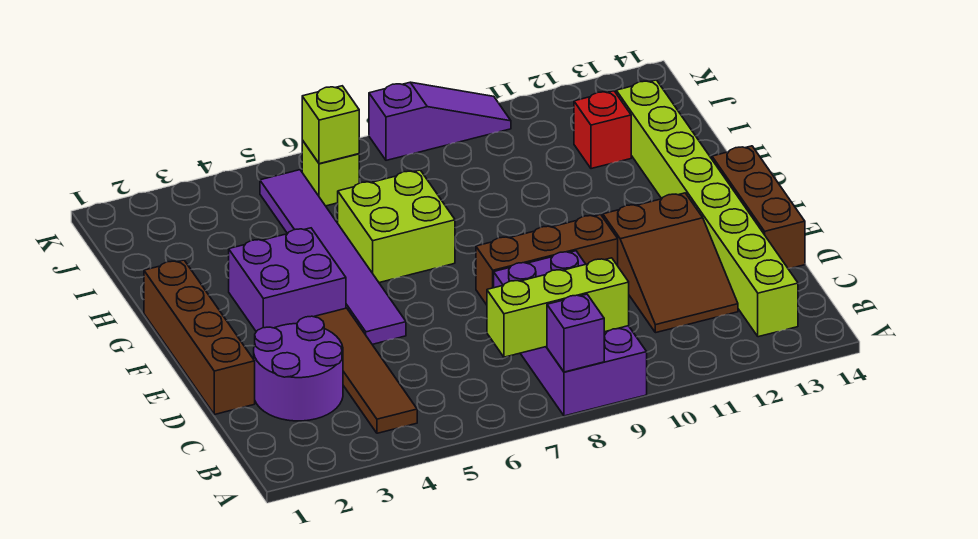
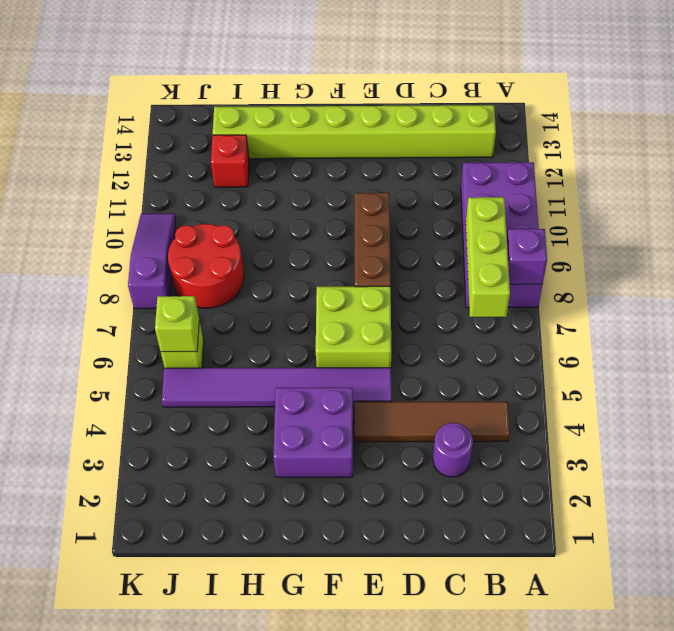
purple 2x4 brick [494,251,647,416] -> purple 2x4 brick turned to [461,162,543,308]
purple 2x2 round brick [254,316,343,421] -> purple 1x1 round brick [433,423,473,477]
brown 2x3 slope [603,193,738,333] -> none
brown 1x4 brick [144,260,255,415] -> none
brown 1x3 brick [712,146,805,268] -> none
lime 2x2 brick [338,170,455,283] -> lime 2x2 brick moved to [316,286,391,368]
none -> red 2x2 round brick [168,224,244,308]

